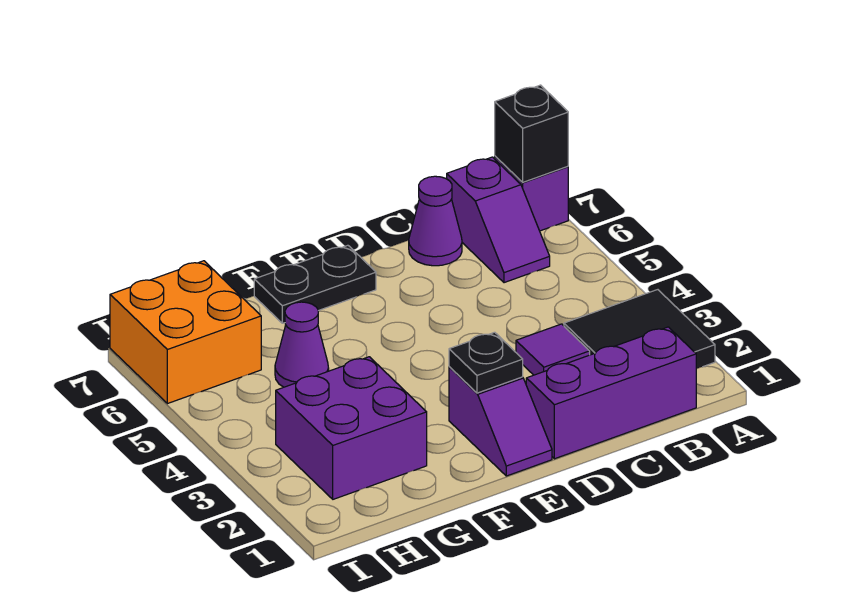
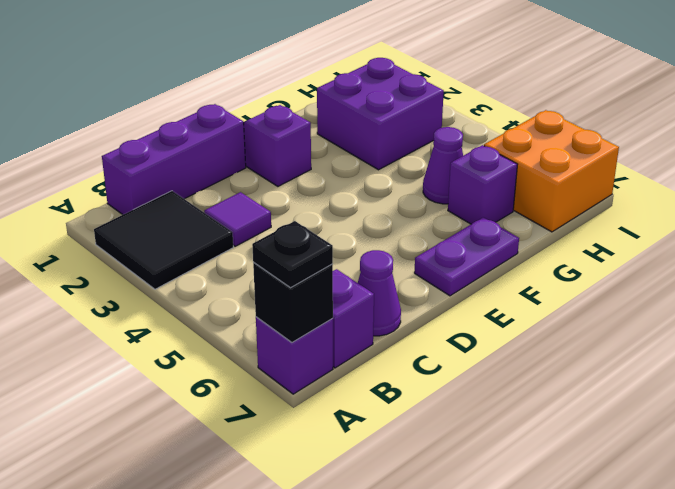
black 1x1 plate [449,332,523,393] -> black 1x1 plate moved to [252,221,333,288]
black 1x2 plate [254,245,376,323] -> purple 1x2 plate [414,217,519,296]
none -> purple 1x1 brick [448,145,518,224]

